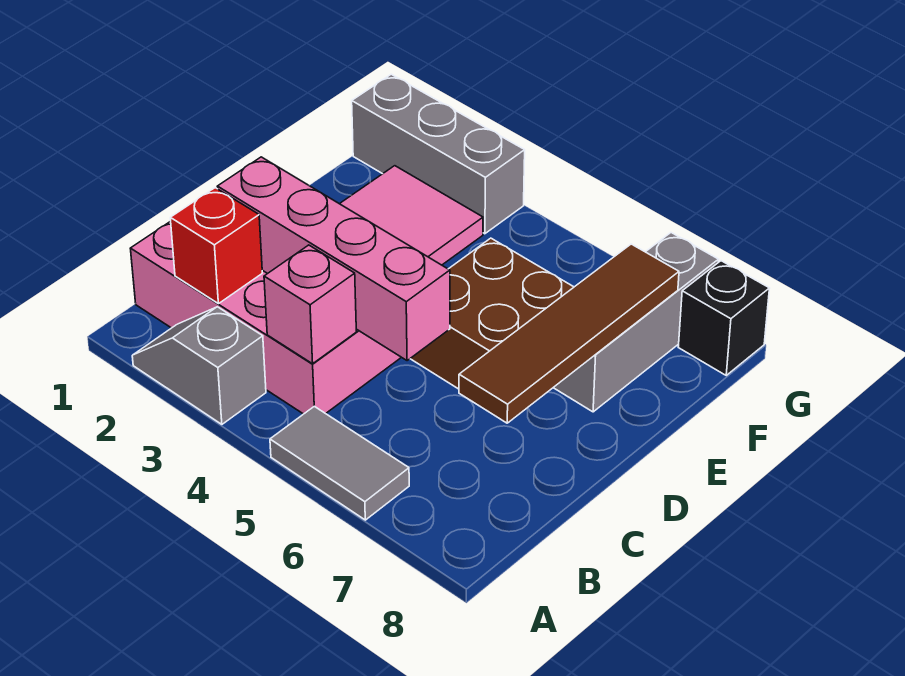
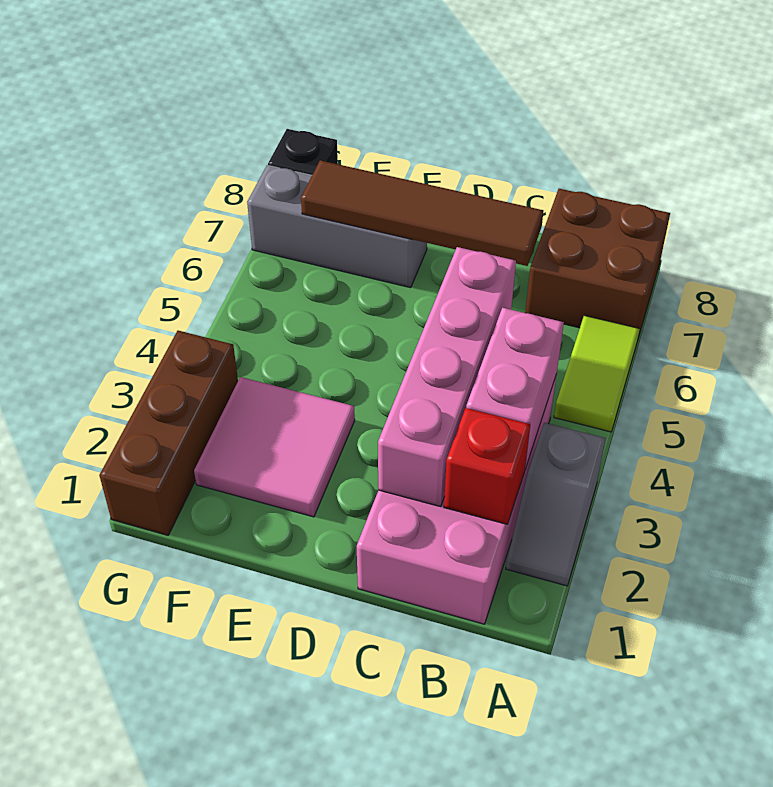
grey 1x2 tile [270,406,409,520] -> lime 1x2 tile [554,316,640,432]
pink 1x1 brick [264,245,356,364] -> pink 1x2 brick [466,308,564,469]
brown 2x2 brick [410,238,574,389] -> brown 2x2 brick moved to [525,189,670,337]
grey 1x3 brick [352,74,525,234] -> brown 1x3 brick [99,331,238,535]

